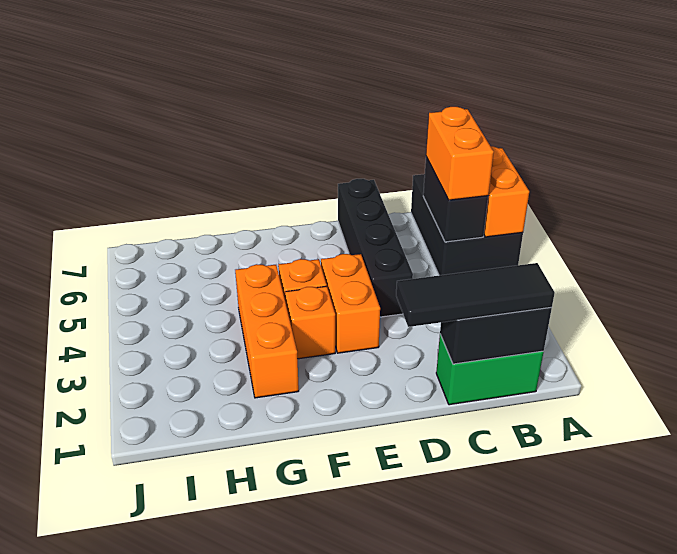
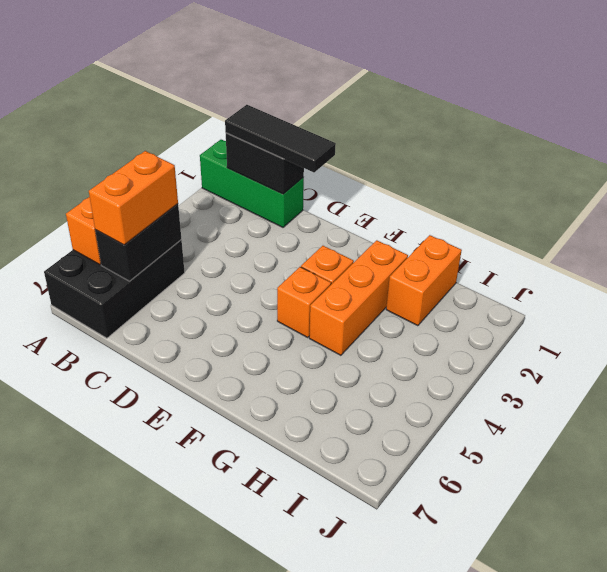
green 1x2 brick [436,335,543,405] -> green 1x3 brick [200,140,304,227]
black 1x4 brick [338,179,413,317] -> none
orange 1x2 brick [321,254,380,353] -> orange 1x2 brick moved to [386,235,462,326]

